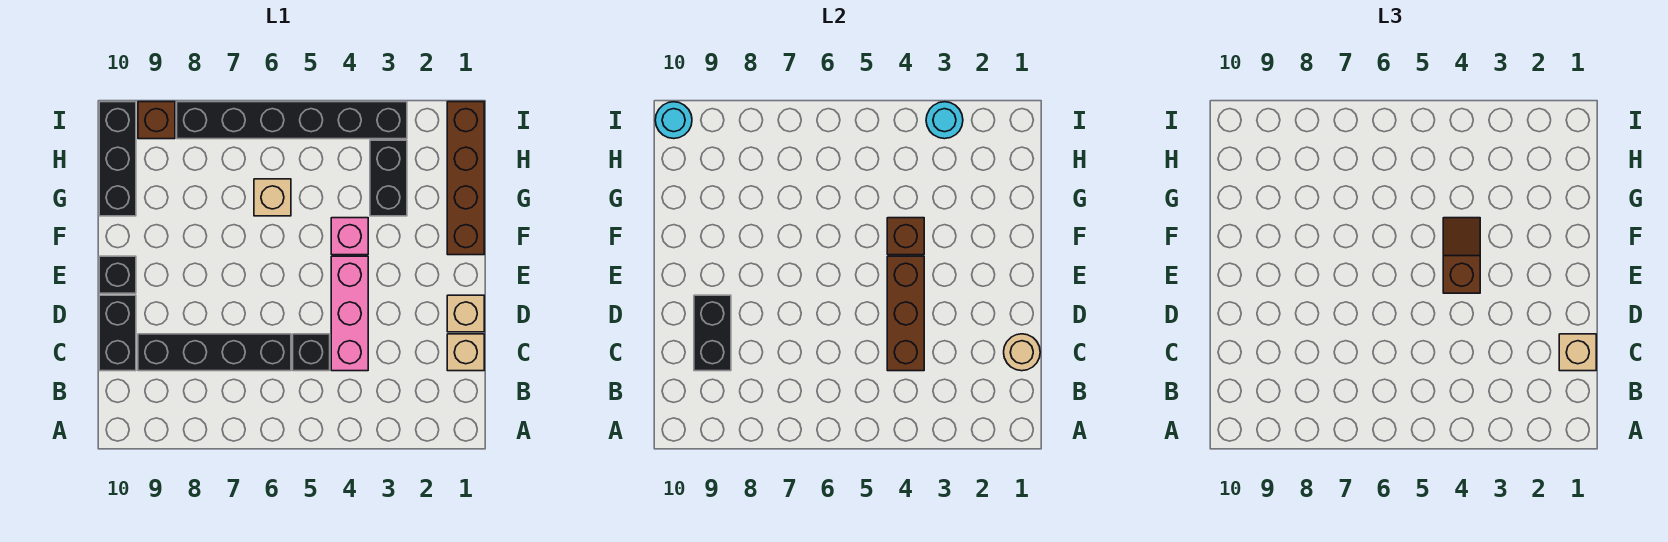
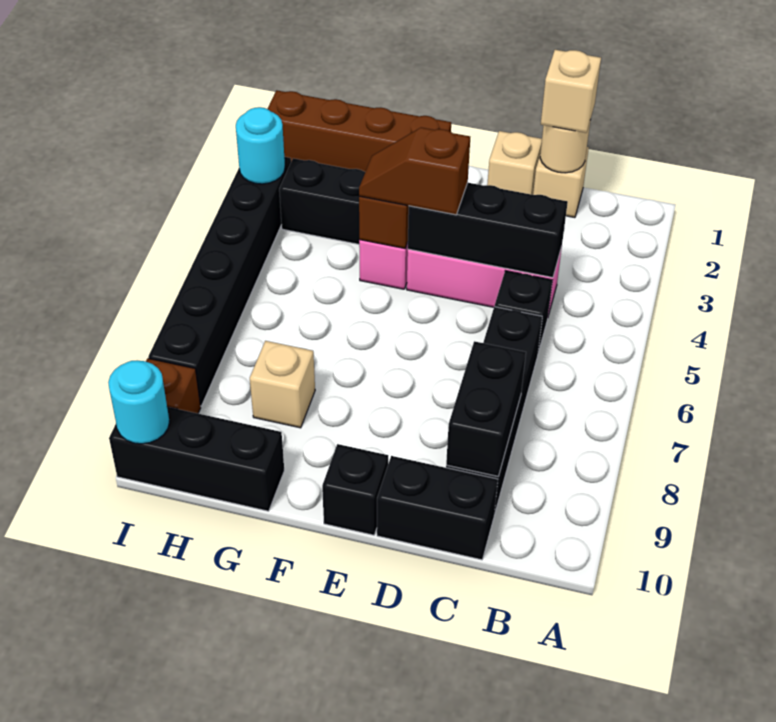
brown 1x3 brick [887,256,924,371] -> black 1x3 brick [408,183,568,278]
black 1x2 brick [694,295,731,371] -> black 1x2 brick turned to [446,341,526,477]
tan 1x1 brick [254,179,291,216] -> tan 1x1 brick moved to [250,341,315,428]

